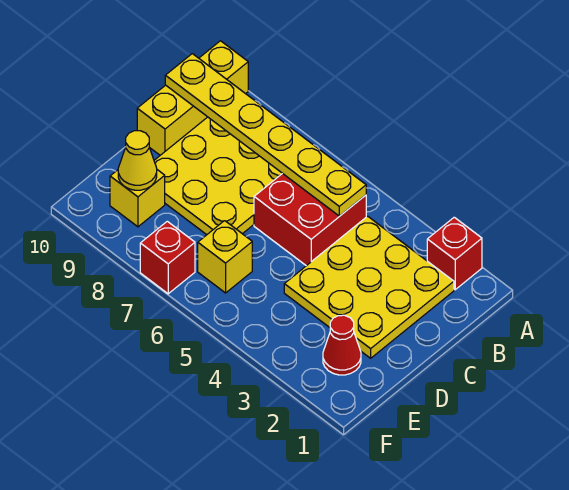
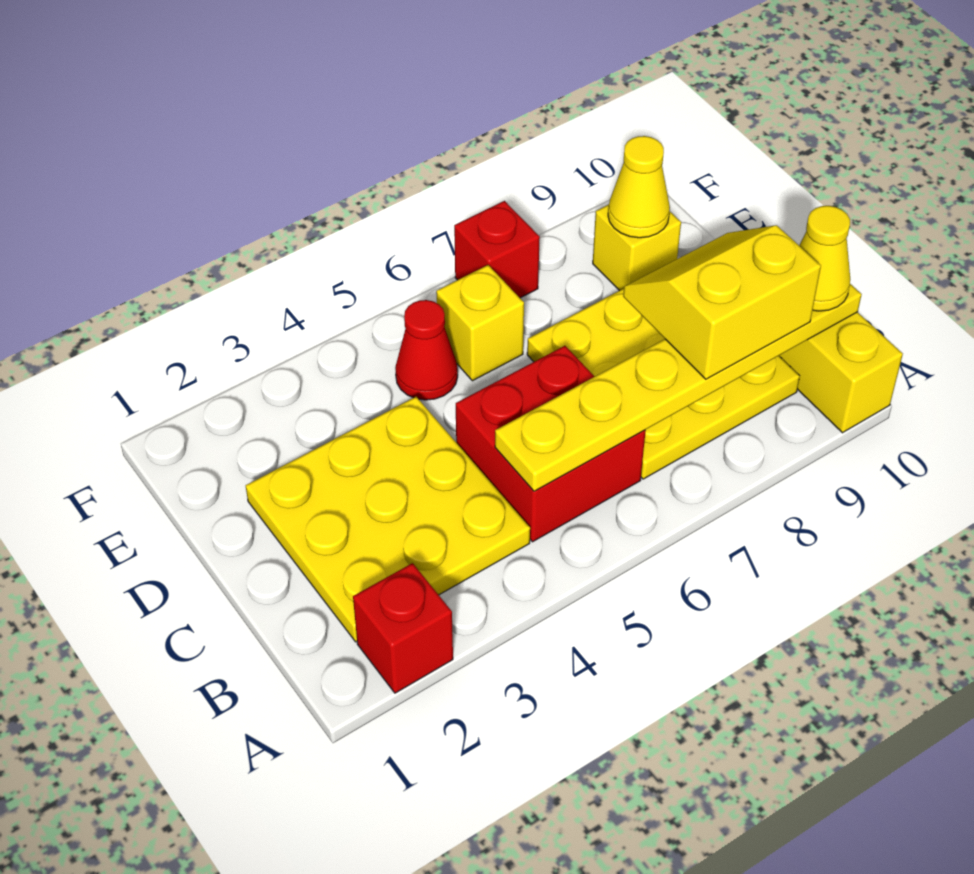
none -> yellow 2x2 slope [623,225,821,379]
none -> yellow 1x1 cone [799,206,850,311]
red 1x1 cone [323,315,361,375] -> red 1x1 cone moved to [395,300,458,400]

